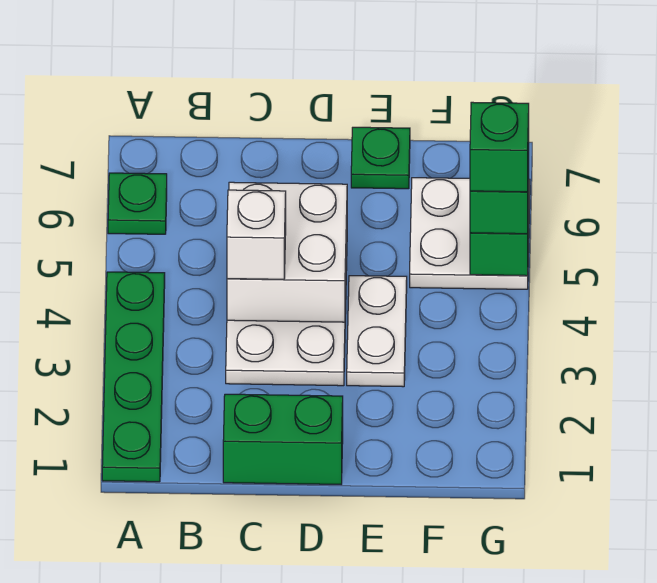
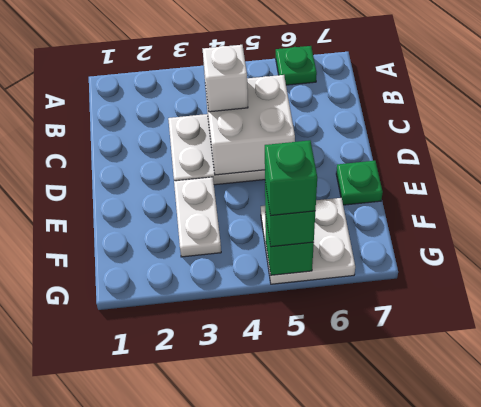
green 1x4 plate [102,272,165,482] -> none
green 1x2 brick [223,394,343,484] -> none
white 1x2 plate [347,276,407,387] -> white 1x2 plate turned to [174,177,221,257]

